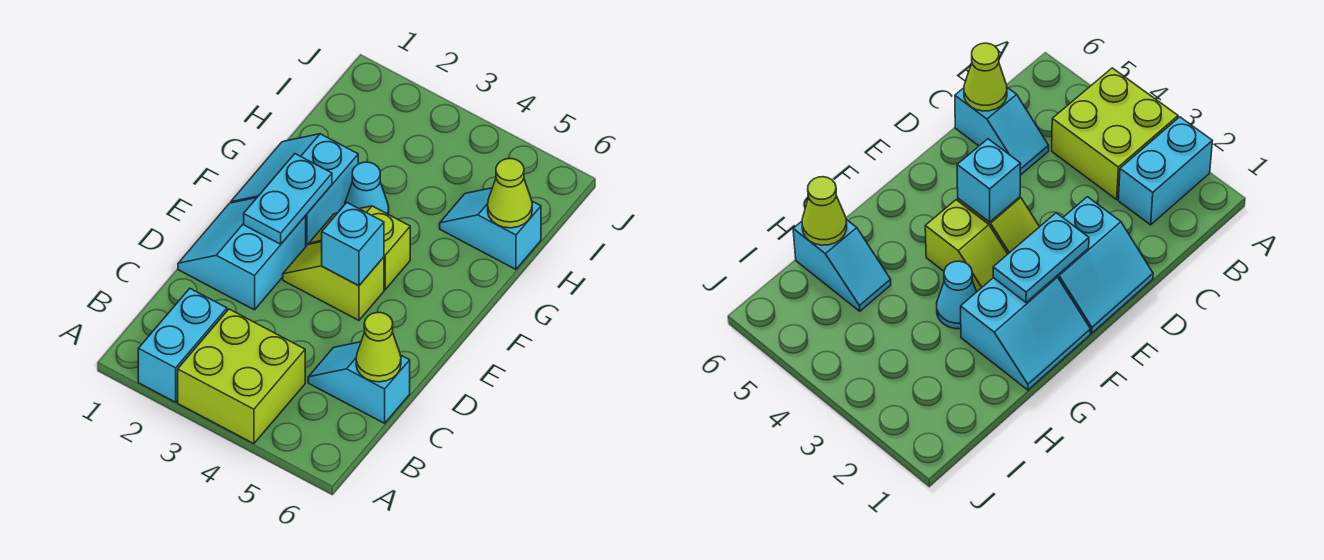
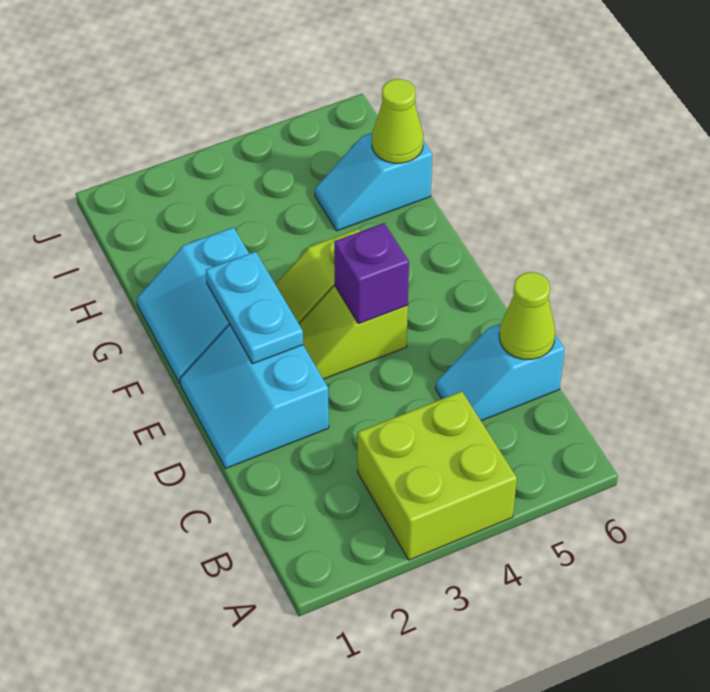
cyan 1x2 brick [138,289,227,402] -> none
cyan 1x1 brick [322,203,384,286] -> purple 1x1 brick [334,223,409,324]
cyan 1x1 cone [345,162,389,214] -> none

